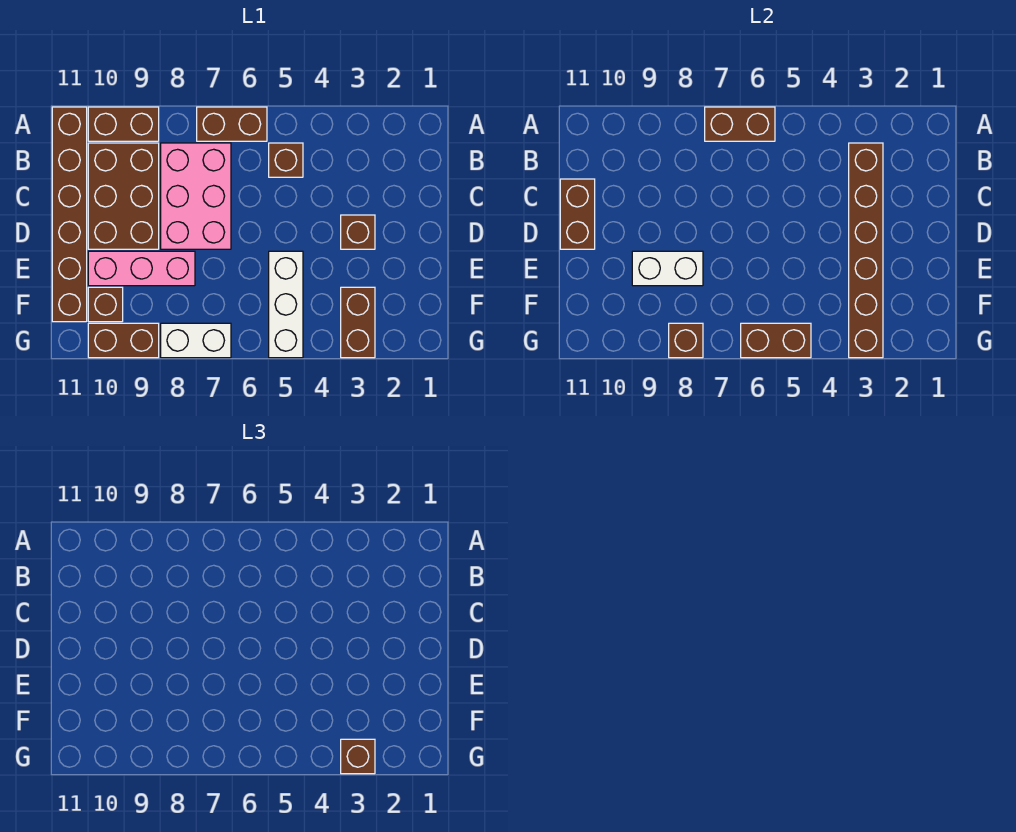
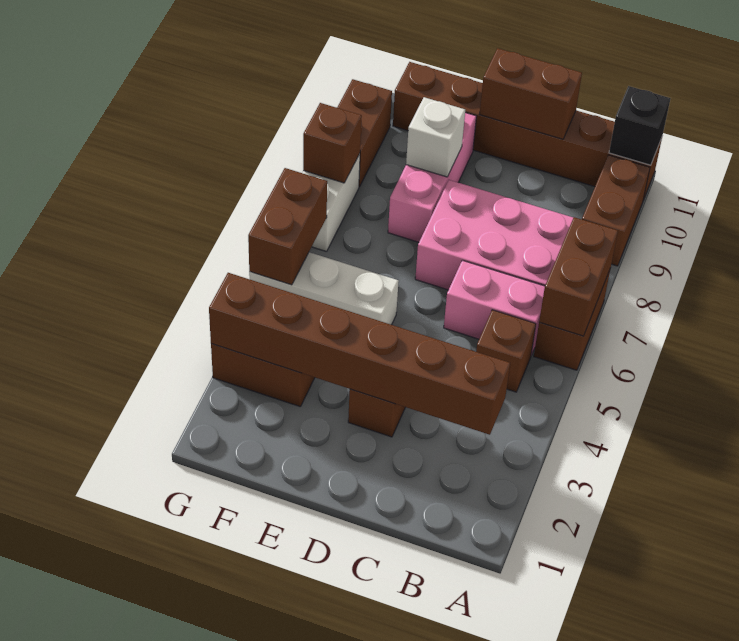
none -> black 1x1 brick [609,86,670,165]
none -> pink 1x2 brick [444,260,545,355]
brown 2x3 brick [88,143,159,249] -> none
white 1x2 brick [632,251,703,286] -> white 1x1 brick [406,97,465,177]
brown 1x1 brick [88,287,123,322] -> none
brown 1x1 brick [341,739,375,774] -> none

